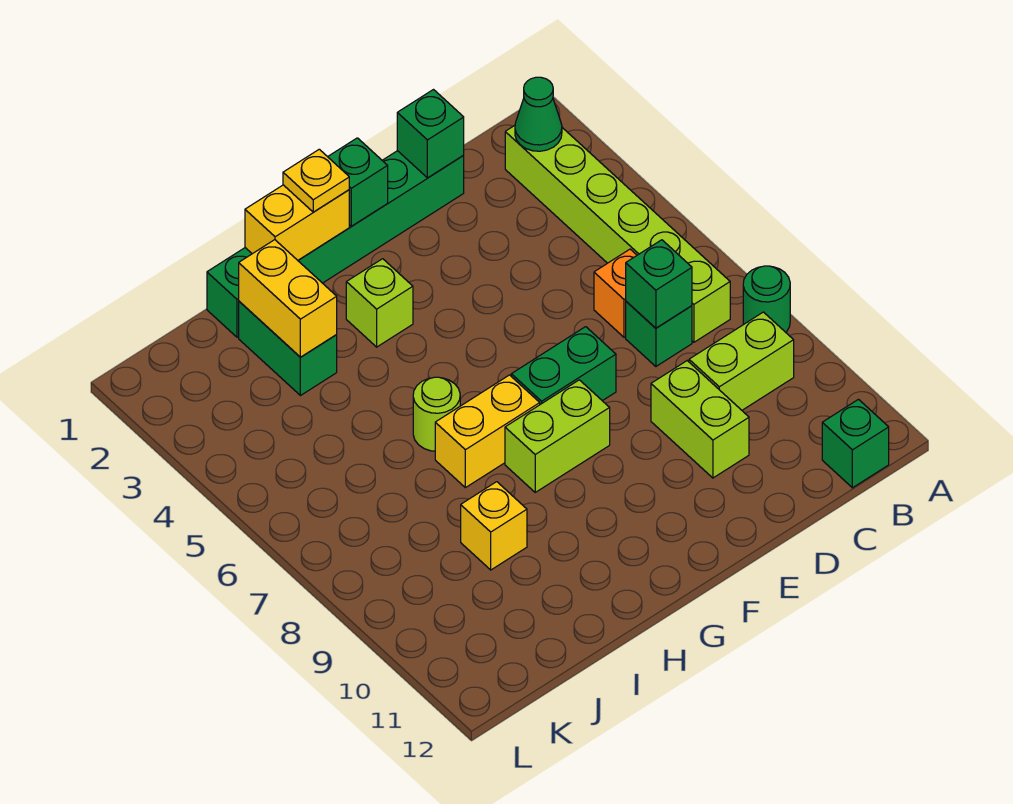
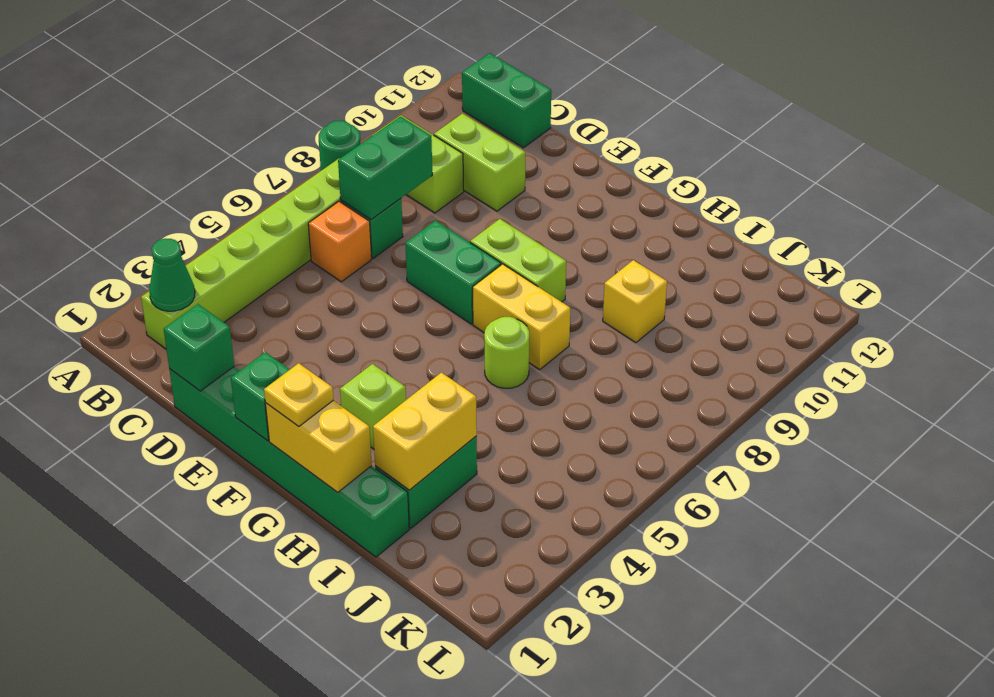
green 1x1 brick [822,399,889,488] -> green 1x2 brick [462,53,551,148]
green 1x1 brick [626,240,692,328] -> green 1x2 brick [338,116,432,220]
lime 1x2 brick [651,361,749,478] -> lime 1x2 brick turned to [434,113,526,211]

